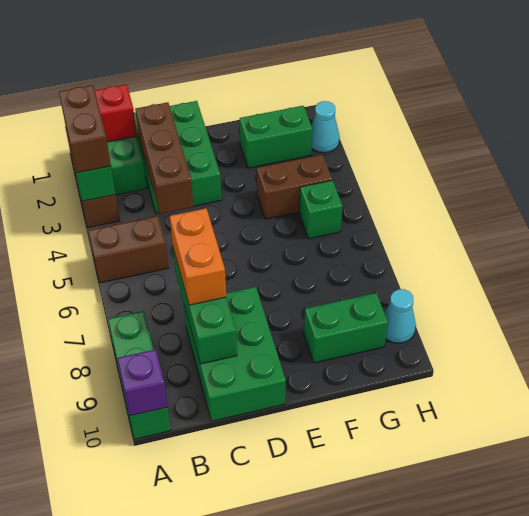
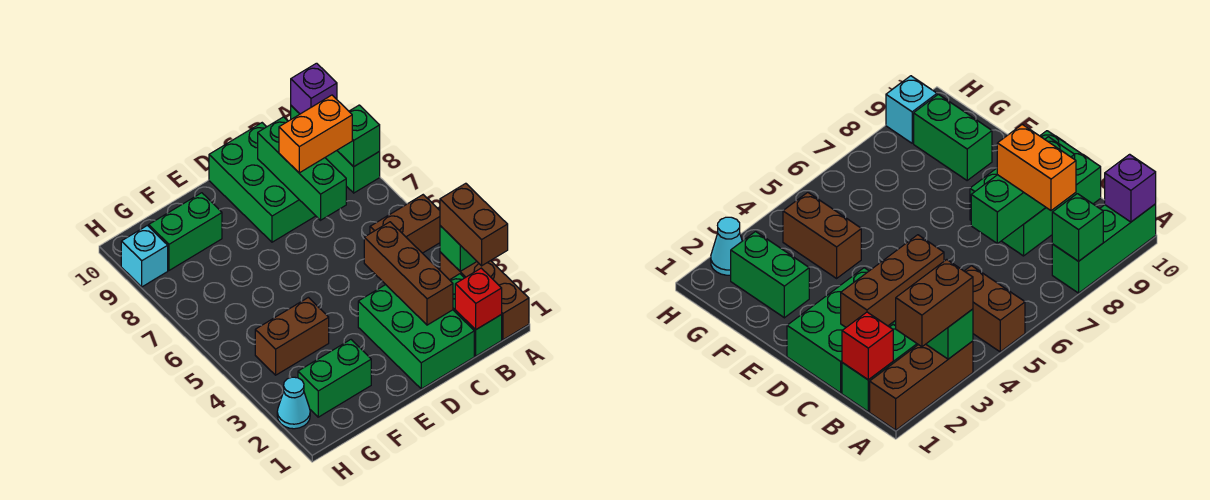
orange 1x2 brick [170,208,226,305] -> orange 1x2 brick turned to [279,95,352,173]
green 1x1 brick [299,180,342,239] -> green 1x1 brick moved to [337,105,380,167]
cyan 1x1 cone [384,289,416,343] -> cyan 1x1 brick [121,225,168,287]

